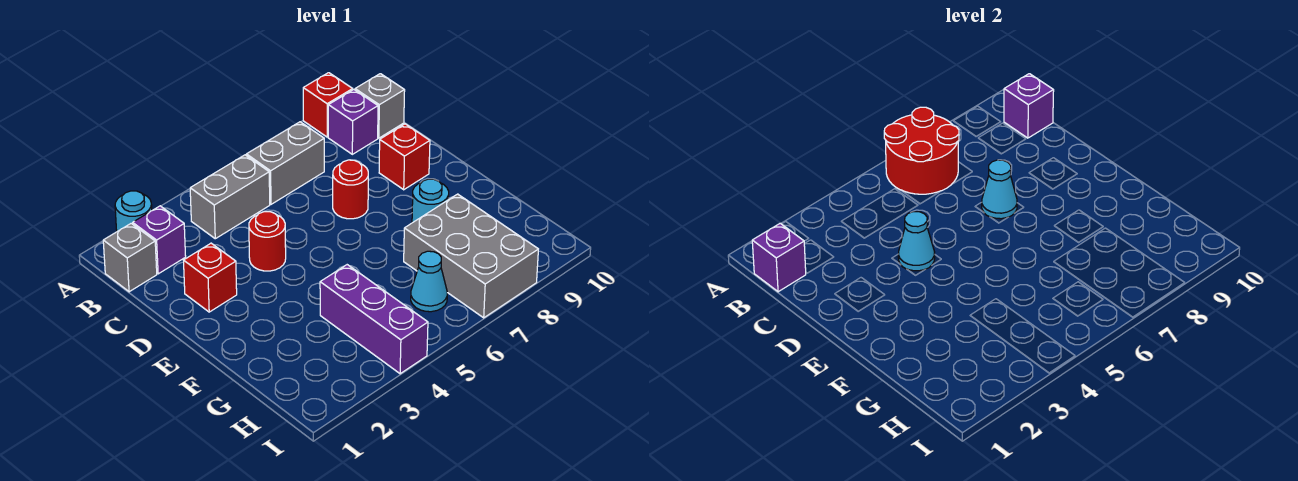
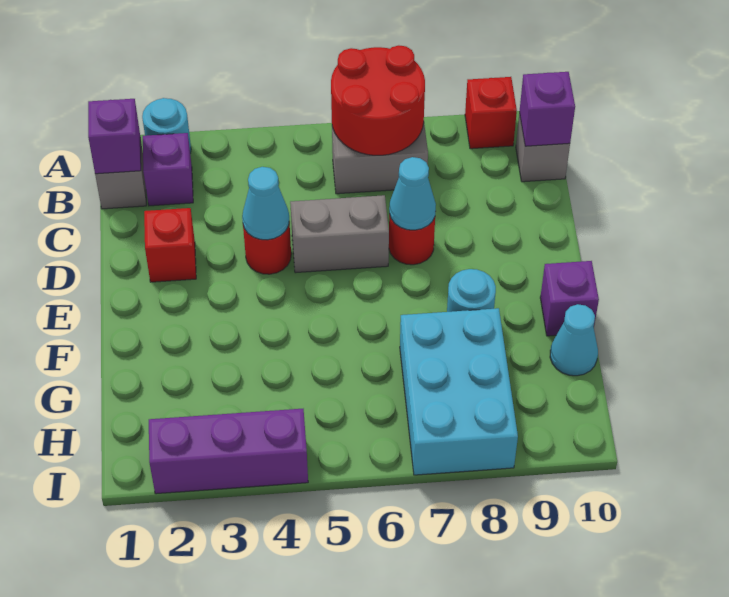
grey 1x2 brick [190,155,270,239] -> grey 1x2 brick moved to [290,195,389,273]
purple 1x1 brick [328,90,378,154] -> purple 1x1 brick moved to [540,261,599,336]
red 1x1 brick [379,124,430,190] -> none
purple 1x3 brick [320,265,428,374] -> purple 1x3 brick turned to [149,409,308,494]
grey 2x3 brick [404,194,538,318] -> cyan 2x3 brick [400,308,518,475]
cyan 1x1 cone [411,251,447,312] -> cyan 1x1 cone moved to [550,304,598,376]

